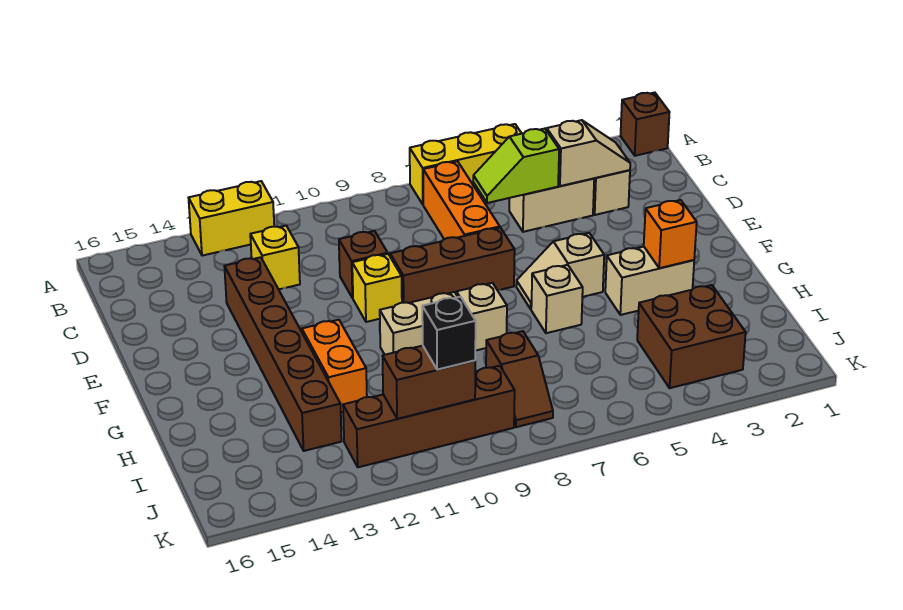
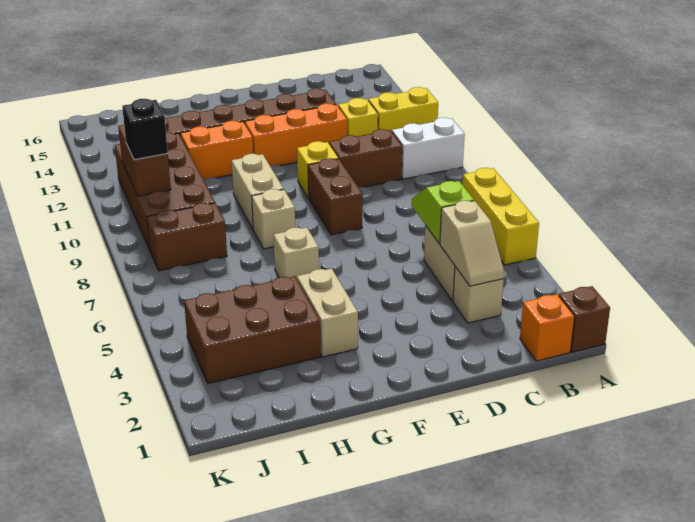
none -> white 1x2 brick [392,118,465,179]
yellow 1x2 brick [189,181,274,256] -> yellow 1x2 brick turned to [368,87,438,131]
orange 1x3 brick [423,161,500,239] -> orange 1x3 brick moved to [245,104,347,166]
brown 1x1 brick [339,231,388,298] -> brown 1x2 brick [329,129,402,187]
brown 1x3 brick [390,228,515,303] -> brown 1x2 brick [308,158,363,235]
tan 1x2 slope [516,233,604,309] -> none
orange 1x1 brick [644,200,697,268] -> orange 1x1 brick moved to [520,294,574,361]
brown 2x2 brick [637,285,746,388] -> brown 2x3 brick [184,276,321,384]
brown 1x2 slope [486,331,553,427] -> brown 1x2 brick [147,203,227,271]
brown 1x4 brick [343,366,515,467] -> brown 2x4 brick [115,132,215,250]

